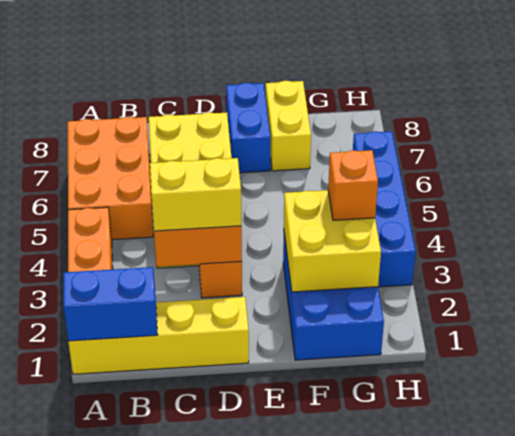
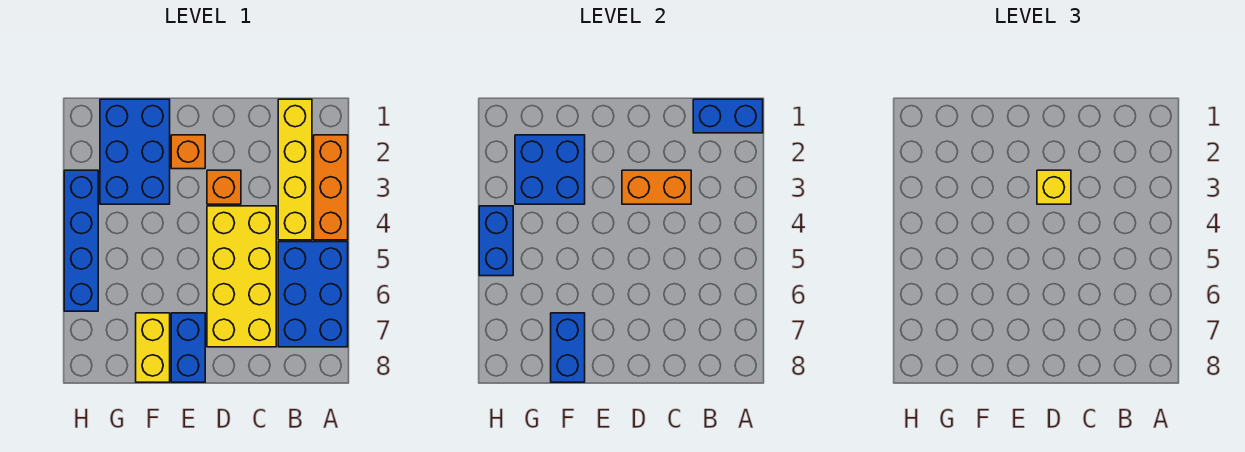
yellow 1x4 brick [68,297,249,374] -> yellow 1x4 brick turned to [278,99,312,240]
orange 2x3 brick [68,117,153,240] -> blue 2x3 brick [278,242,348,347]
yellow 1x2 brick [150,158,241,231] -> yellow 1x1 brick [1037,170,1071,204]
yellow 2x2 brick [284,190,381,292] -> blue 2x2 brick [515,135,585,204]
none -> blue 1x2 brick [551,313,585,382]
orange 1x1 brick [328,150,378,220] -> orange 1x1 brick moved to [171,135,205,169]
none -> blue 1x2 brick [479,206,513,276]

